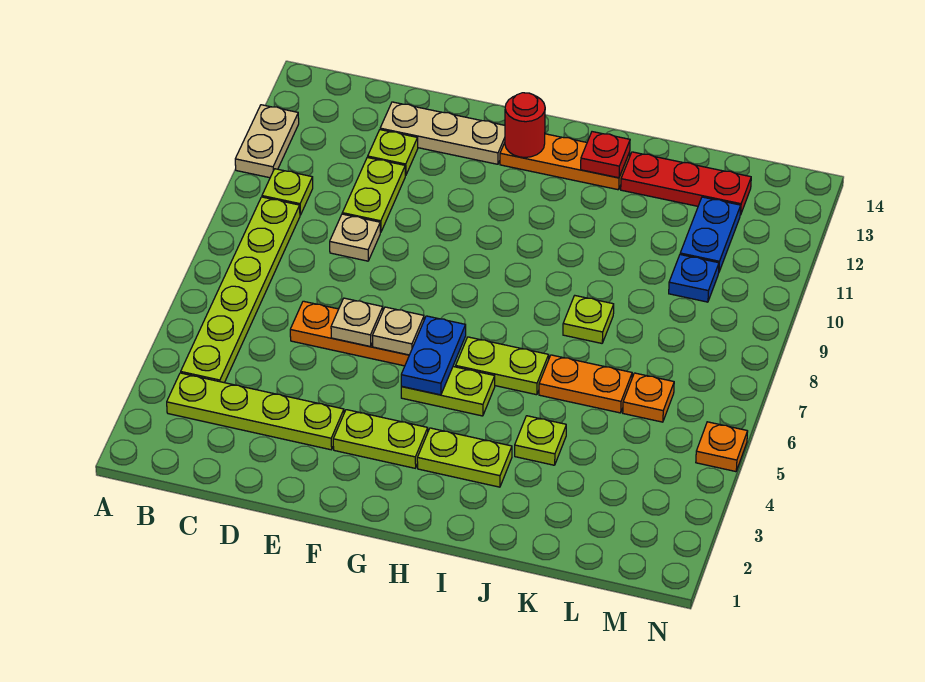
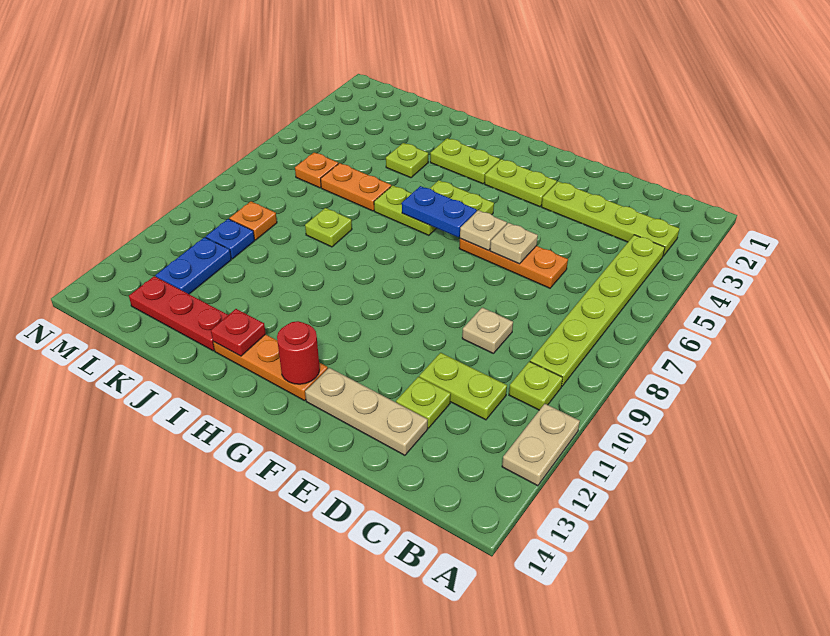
lime 1x2 plate [342,157,405,232] -> lime 1x2 plate turned to [419,353,507,420]
blue 1x2 plate [401,316,466,395] -> blue 1x2 plate turned to [402,186,477,237]
orange 1x1 plate [696,422,748,472] -> orange 1x1 plate moved to [229,201,277,240]

